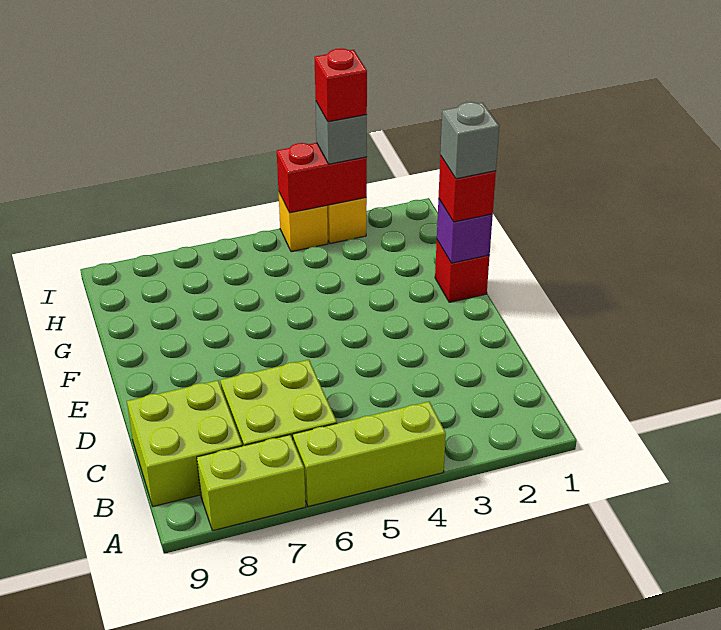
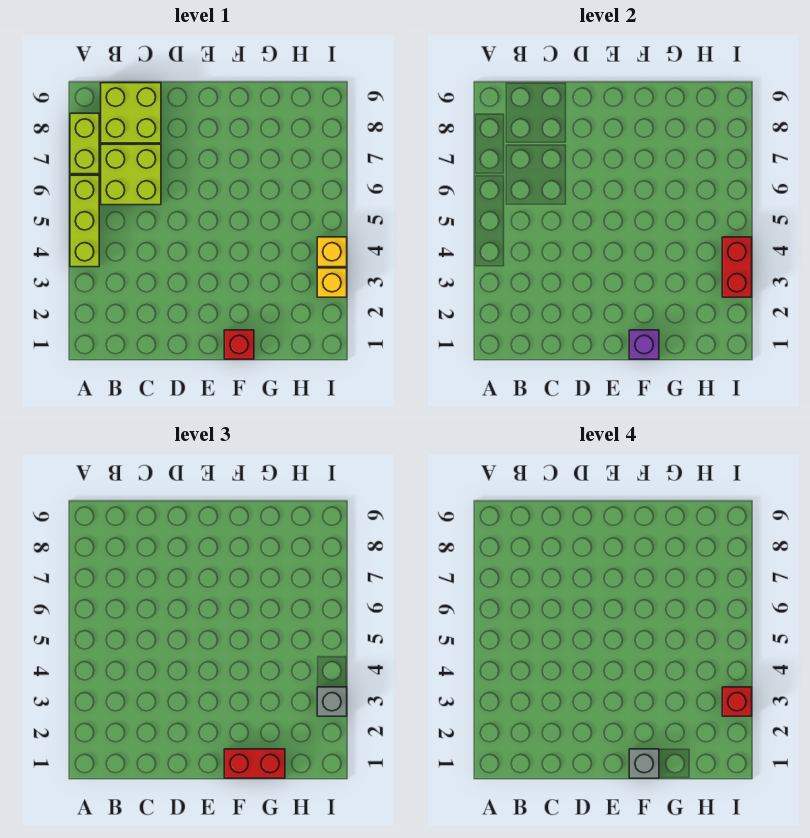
red 1x1 brick [439,156,496,222] -> red 1x2 brick [224,749,285,778]

